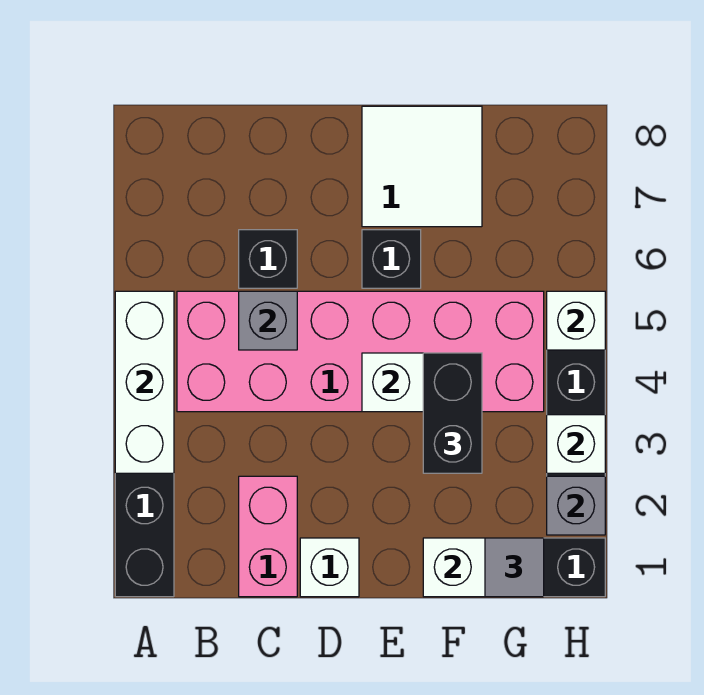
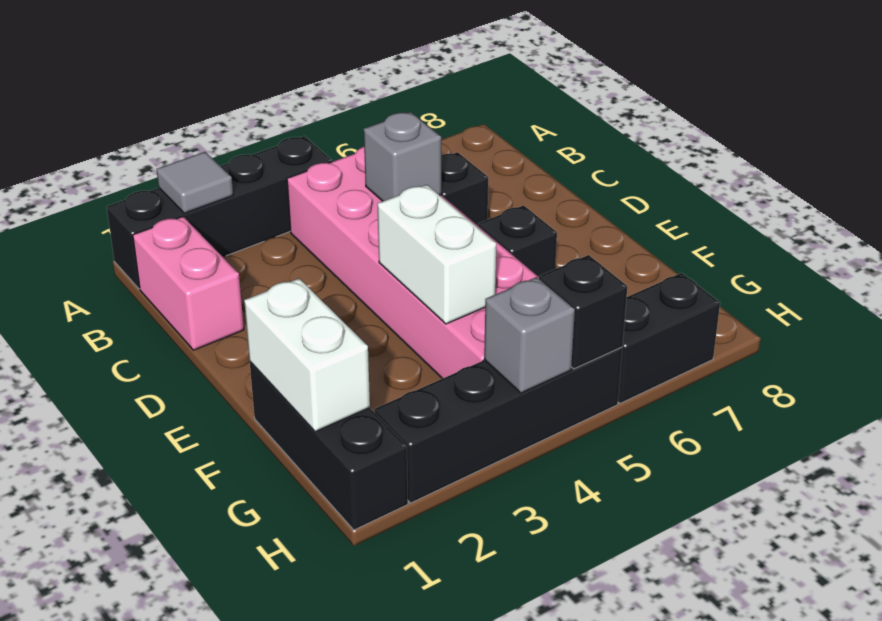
white 1x3 brick [115,291,174,473] -> none
pink 1x2 brick [239,476,297,597] -> pink 1x2 brick turned to [133,217,244,350]
white 1x1 brick [300,538,359,597] -> none
white 2x2 tile [362,106,482,227] -> none
black 1x2 brick [423,353,482,473] -> black 1x2 brick moved to [618,273,720,403]
grey 1x1 tile [485,538,544,597] -> grey 1x1 tile moved to [157,152,233,213]
grey 1x1 brick [547,476,605,535] -> grey 1x1 brick moved to [484,277,575,393]
white 1x1 brick [547,415,605,473] -> none
white 1x1 brick [547,291,605,350] -> black 1x1 brick [539,255,627,369]

